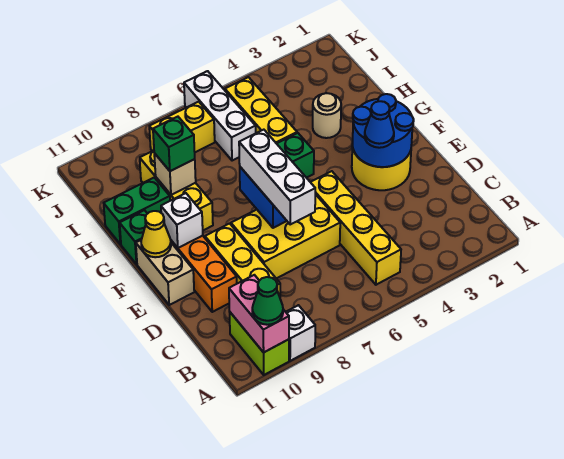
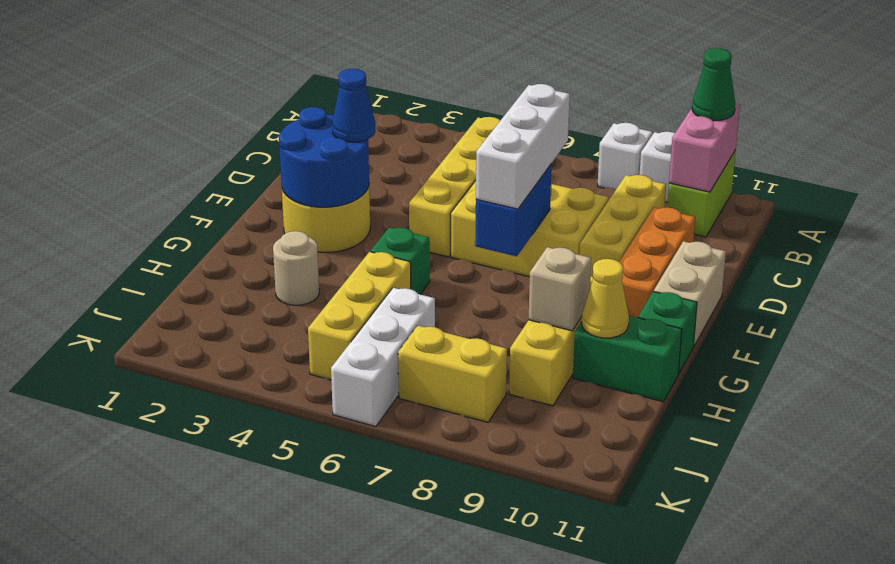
white 1x1 brick [161,193,203,248] -> white 1x1 brick moved to [598,123,652,189]
yellow 1x1 cone [141,211,171,257] -> yellow 1x1 cone moved to [582,259,629,338]
green 1x1 brick [153,117,195,171] -> none

